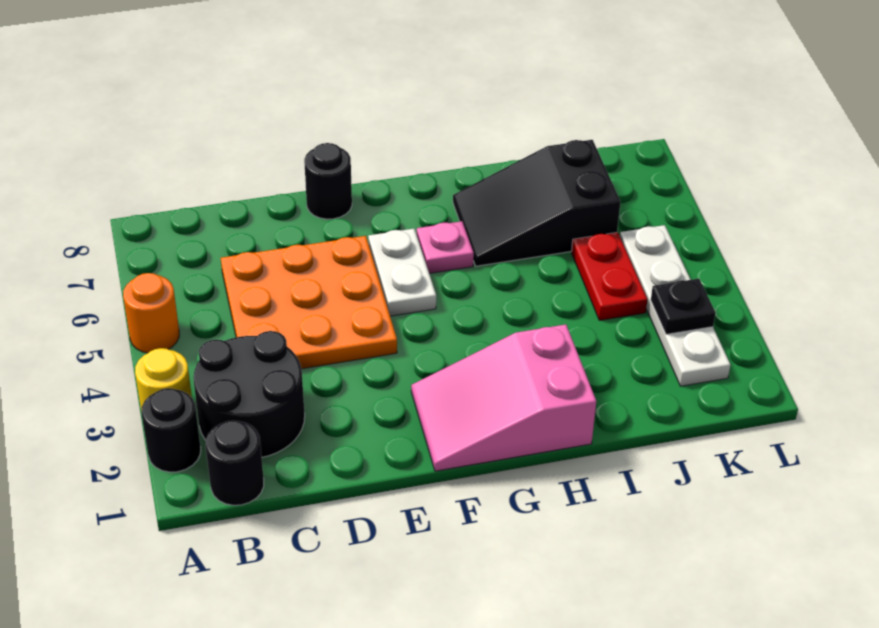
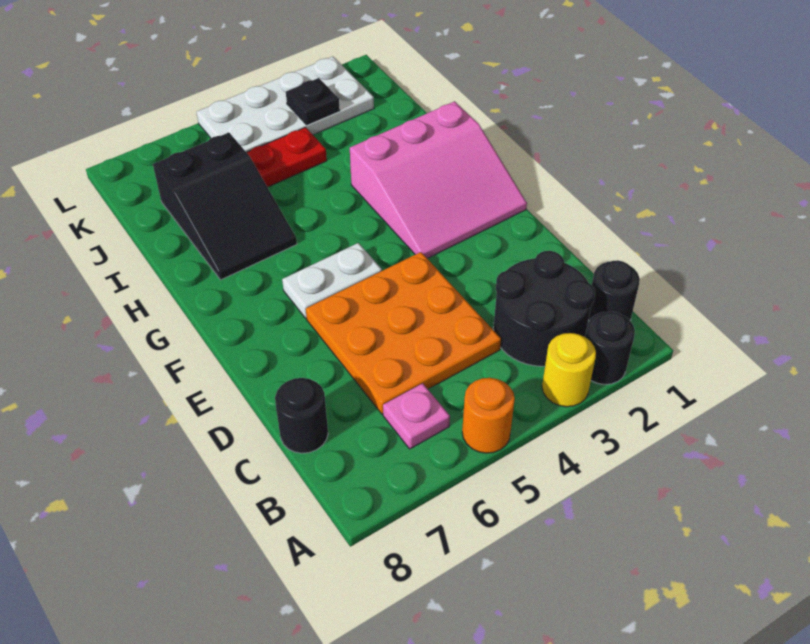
black 1x1 round brick [304,143,352,219] -> black 1x1 round brick moved to [275,378,328,453]
pink 2x3 slope [411,324,596,471] -> pink 3x3 slope [350,101,527,258]
pink 1x1 plate [417,221,474,273] -> pink 1x1 plate moved to [383,383,450,449]
white 1x4 plate [620,225,730,386] -> white 2x4 plate [197,57,374,152]

